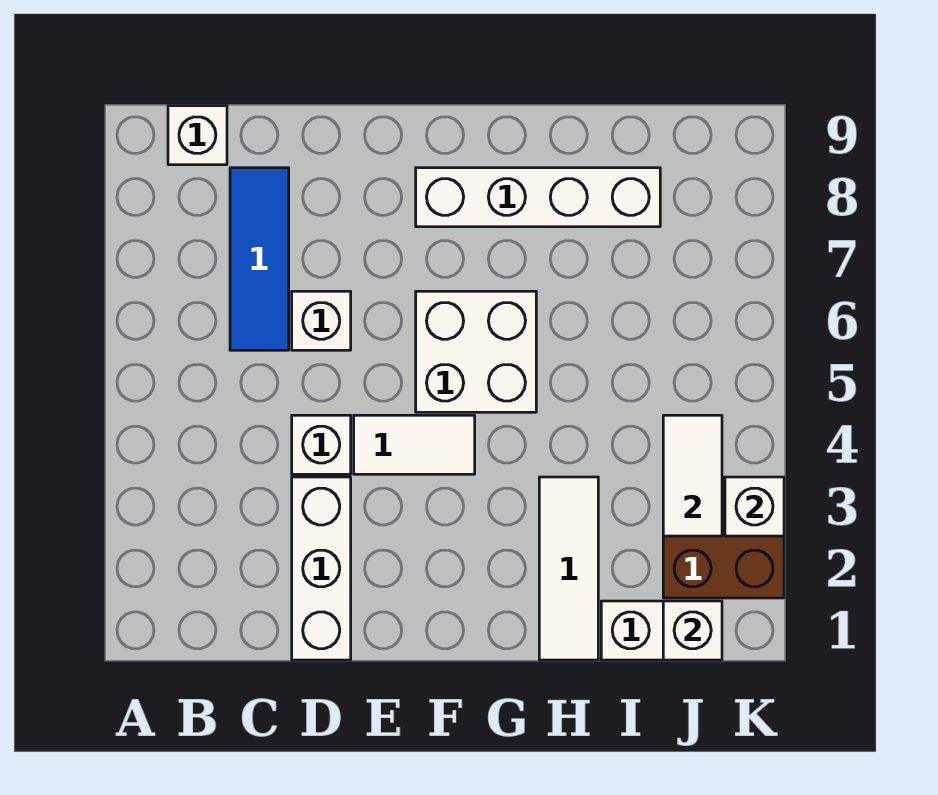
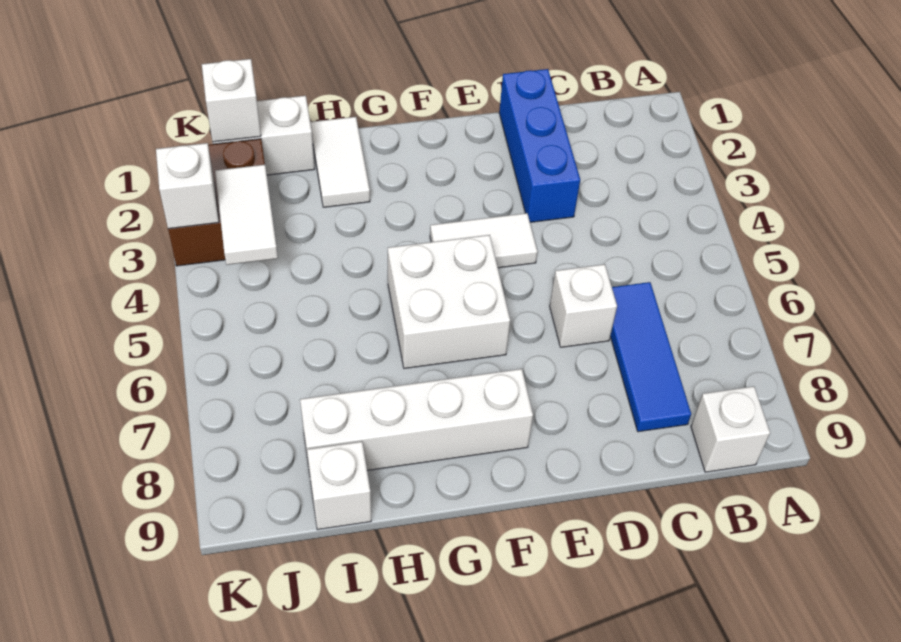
white 1x3 brick [292,477,351,660] -> blue 1x3 brick [499,69,580,222]
white 1x1 brick [292,415,351,474] -> white 1x1 brick moved to [307,441,371,530]
white 1x3 tile [539,477,598,660] -> white 1x2 tile [310,117,370,207]

